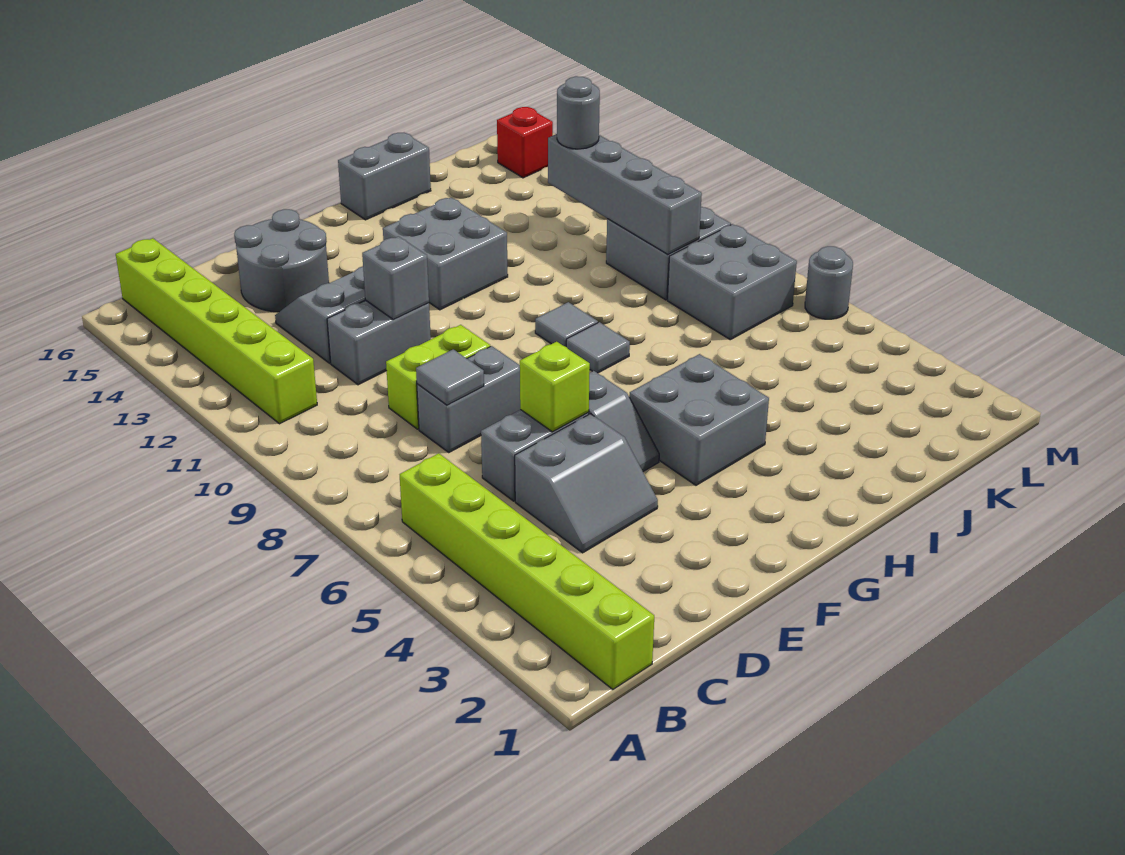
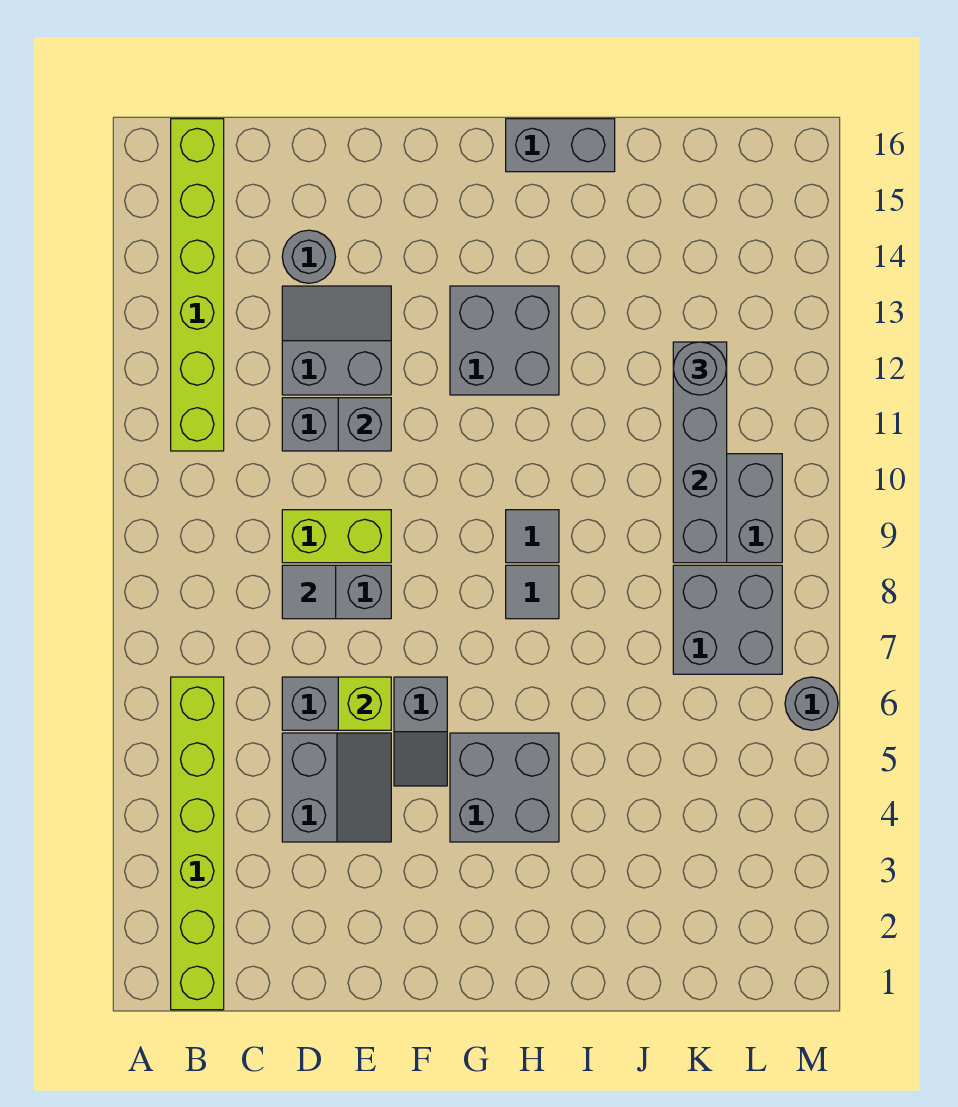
grey 2x2 slope [515,414,658,553] -> grey 2x2 slope turned to [282,733,391,842]
grey 2x2 round brick [234,209,329,312] -> grey 1x1 round brick [282,230,335,283]
red 1x1 brick [497,107,553,178] -> none

